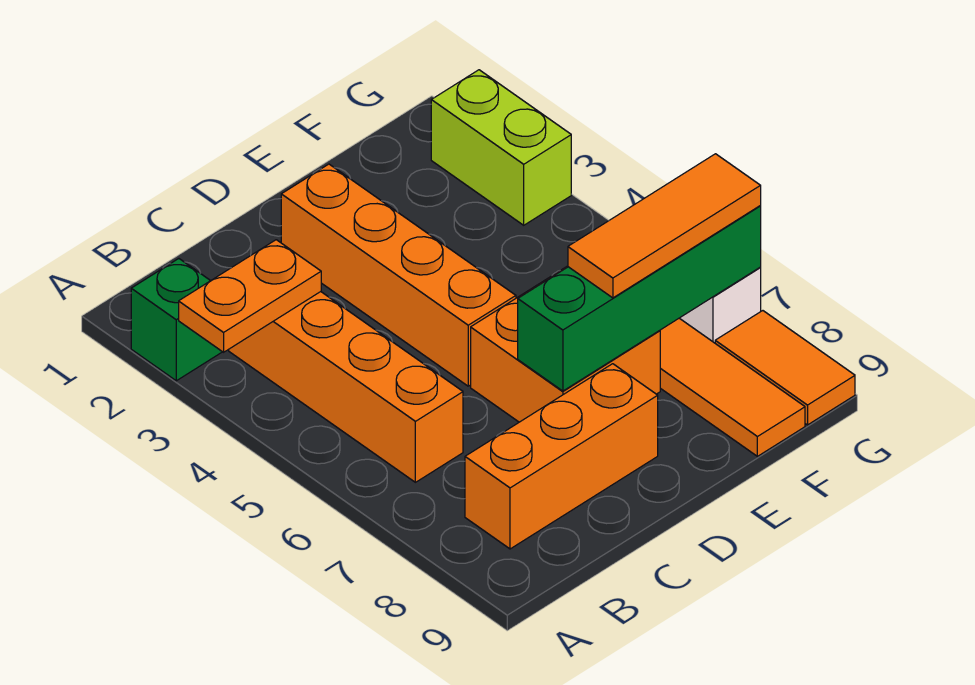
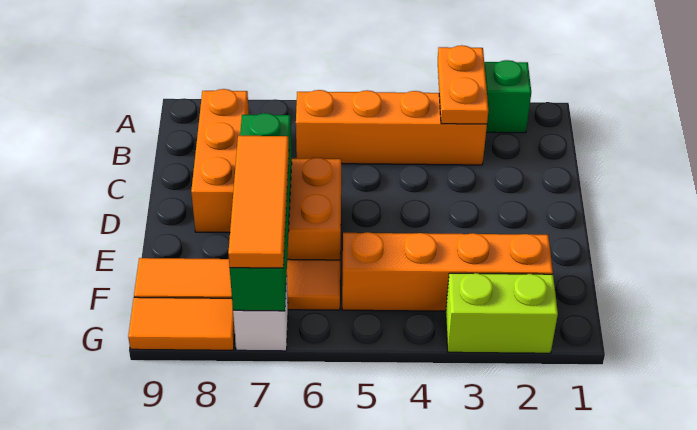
orange 1x4 brick [281,164,516,386] -> orange 1x4 brick moved to [342,232,553,311]

